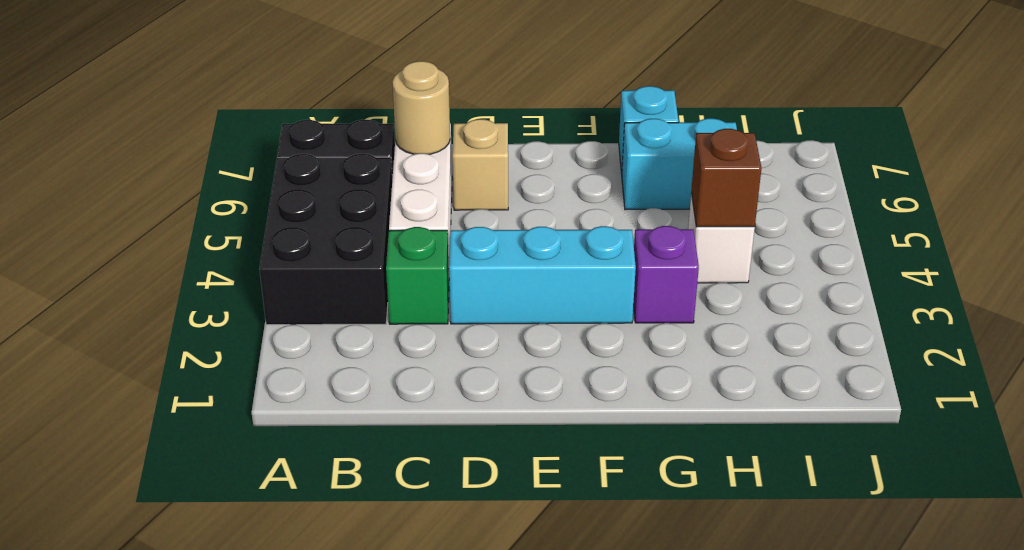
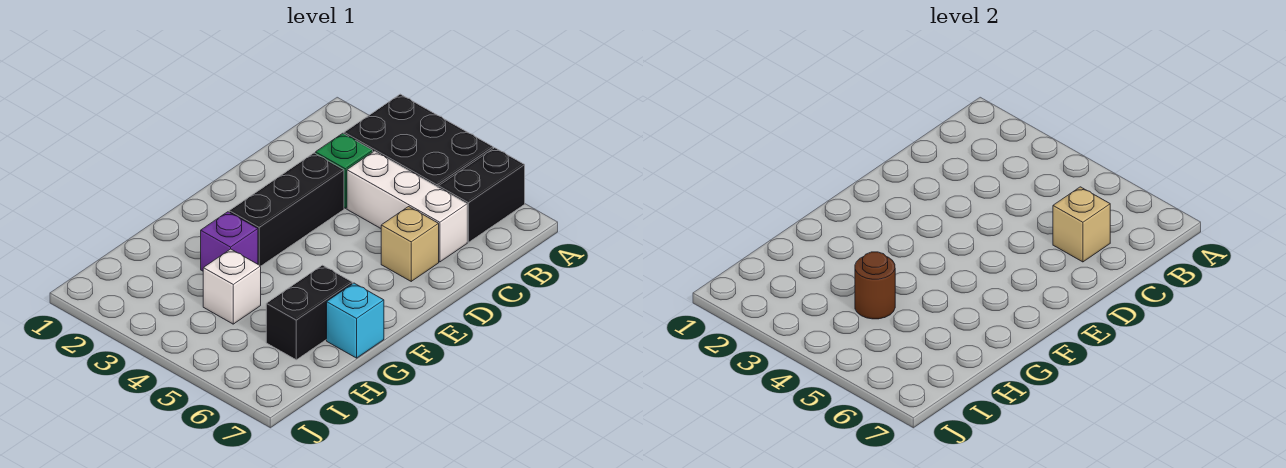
tan 1x1 round brick [392,61,450,154] -> tan 1x1 brick [1053,187,1110,262]
cyan 1x3 brick [449,226,636,324] -> black 1x3 brick [229,153,344,266]
cyan 1x2 brick [622,118,737,210] -> black 1x2 brick [266,265,352,360]
brown 1x1 brick [691,129,762,227] -> brown 1x1 round brick [855,252,895,319]

